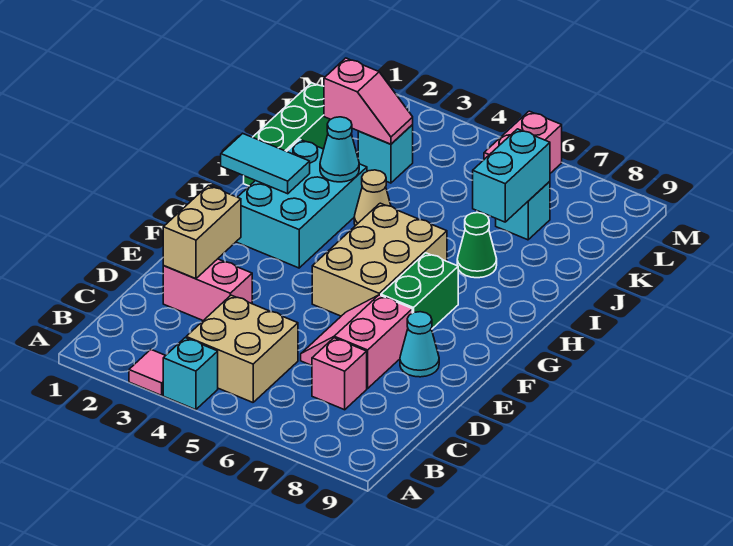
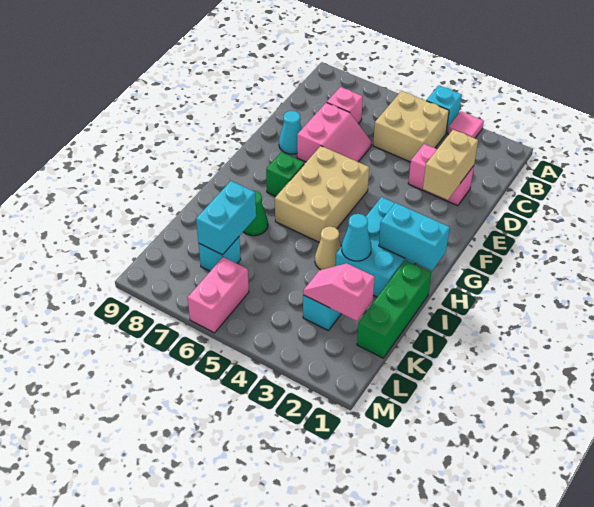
green 1x2 brick [381,253,458,329] -> green 1x1 brick [266,152,304,196]
cyan 1x2 tile [221,133,310,194] -> cyan 1x2 brick [379,203,450,271]

